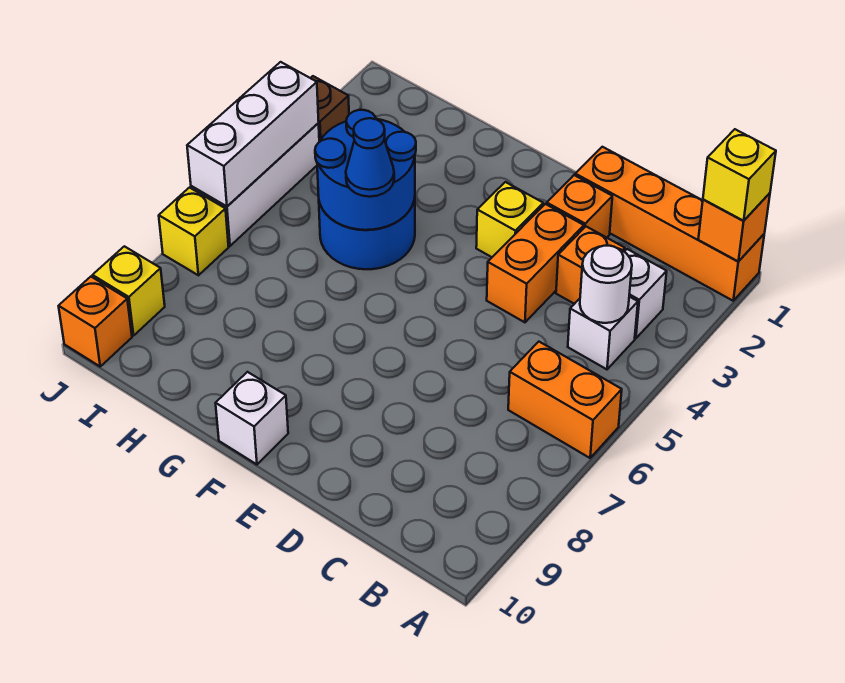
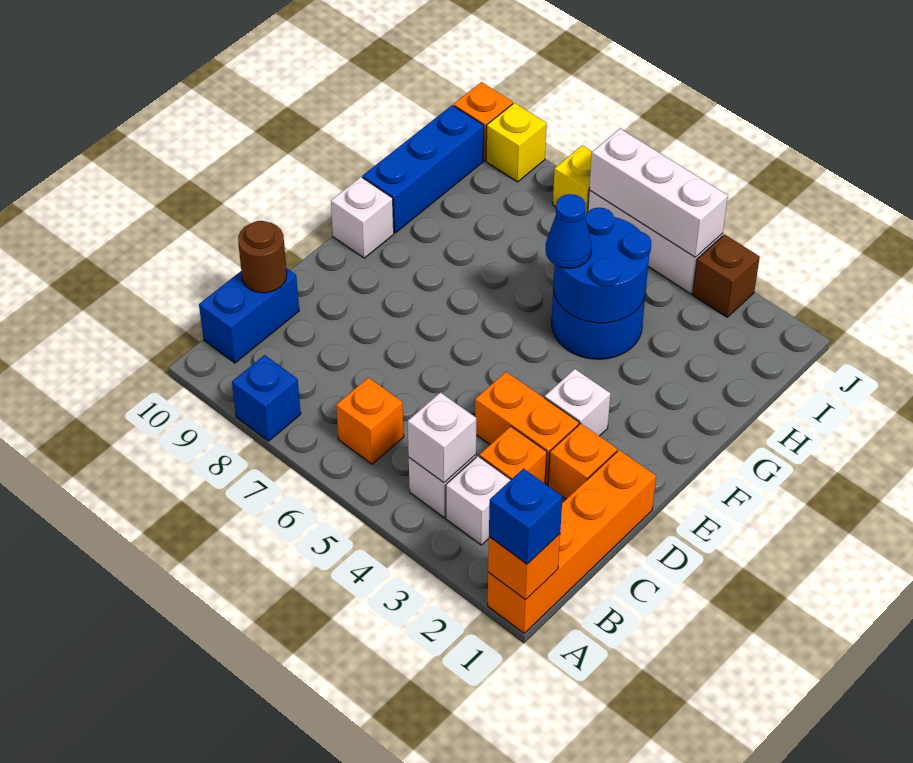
yellow 1x1 brick [703,129,776,221] -> blue 1x1 brick [489,469,563,564]
orange 1x2 brick [508,342,622,458] -> orange 1x1 brick [336,377,404,464]
none -> blue 1x1 brick [232,355,301,441]
white 1x1 round brick [580,246,632,323] -> white 1x1 brick [408,392,476,482]
none -> blue 1x2 brick [199,268,299,363]
none -> brown 1x1 round brick [238,221,287,293]
yellow 1x1 brick [476,182,543,257] -> white 1x1 brick [545,369,611,436]
none -> blue 1x3 brick [362,105,484,233]

